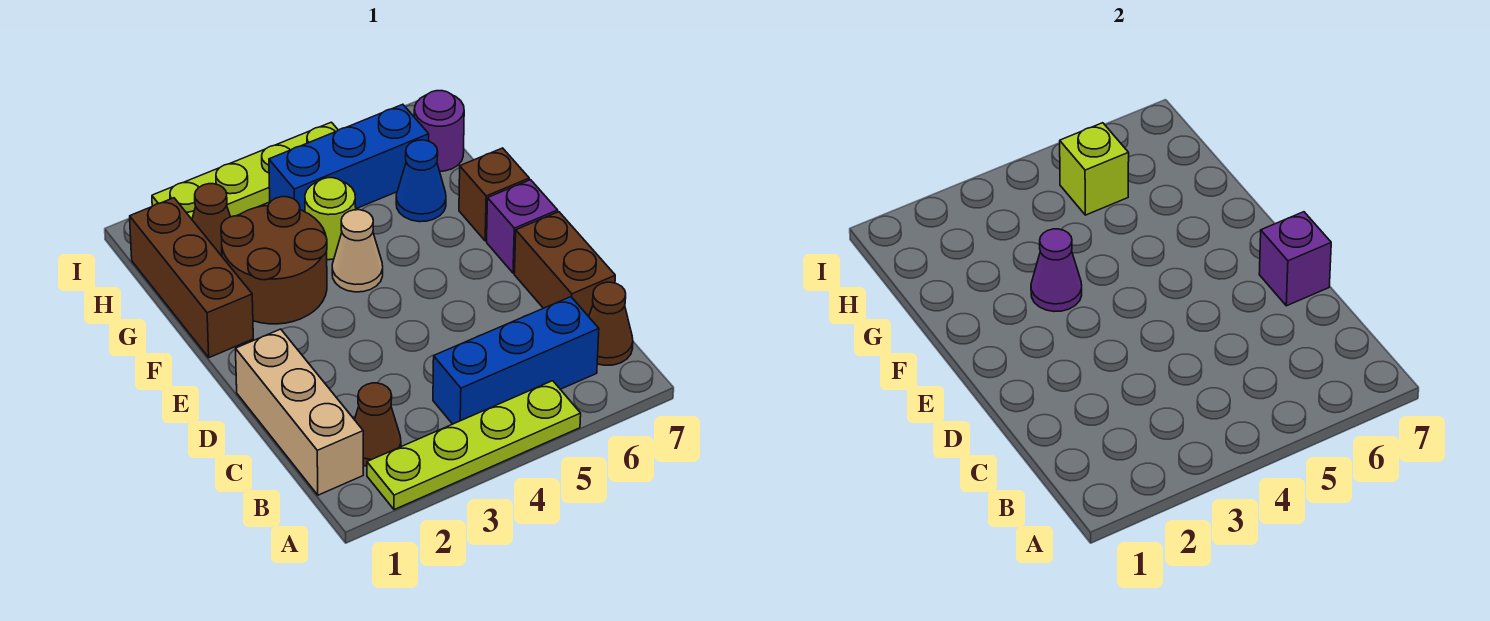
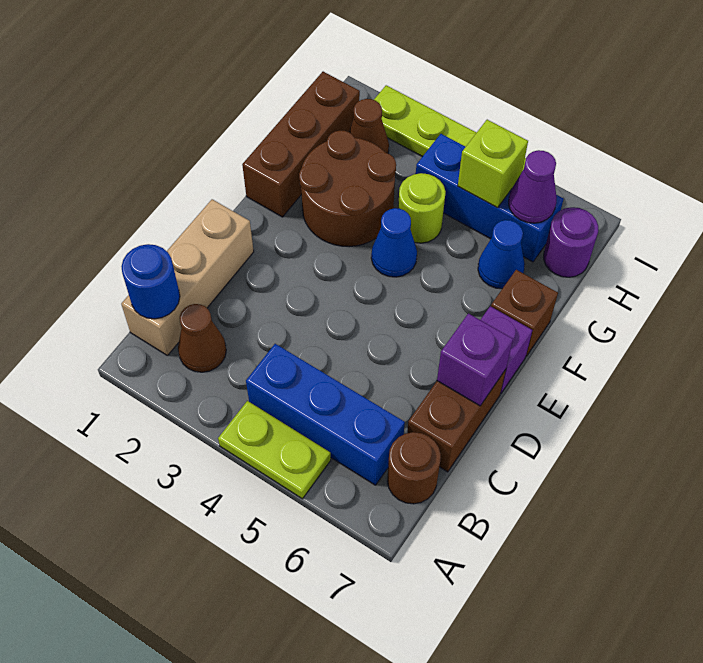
lime 1x4 plate [367,381,581,510] -> lime 1x2 plate [218,401,331,499]
none -> blue 1x1 round brick [121,244,180,319]
brown 1x1 cone [589,282,633,365] -> brown 1x1 round brick [387,432,441,504]
purple 1x1 cone [1031,229,1082,311] -> purple 1x1 cone moved to [509,150,557,223]
tan 1x1 cone [332,210,383,292] -> blue 1x1 cone [371,208,417,277]

